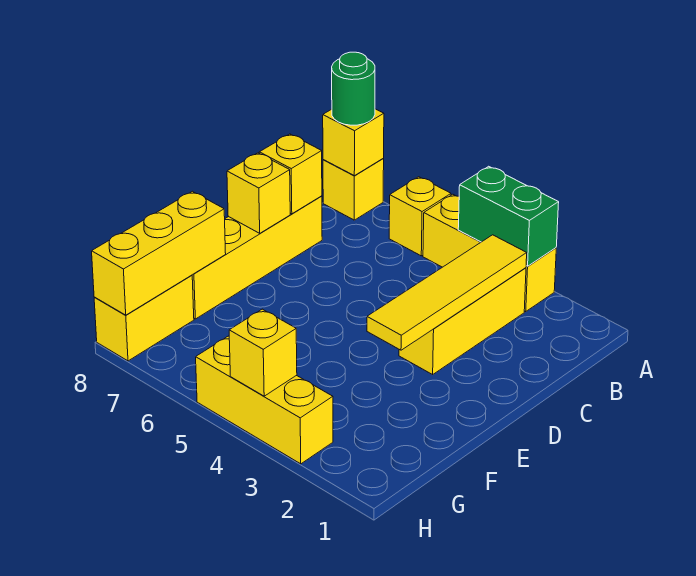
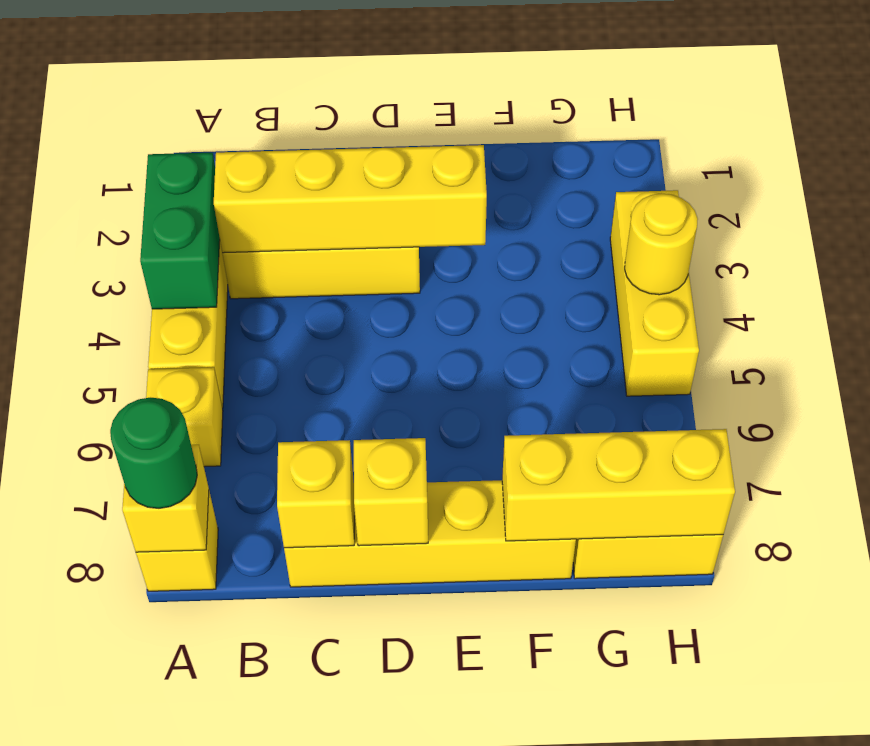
yellow 1x4 tile [367,235,527,350] -> yellow 1x4 brick [214,145,487,253]
yellow 1x1 brick [229,309,297,396] -> yellow 1x1 round brick [625,193,698,295]

